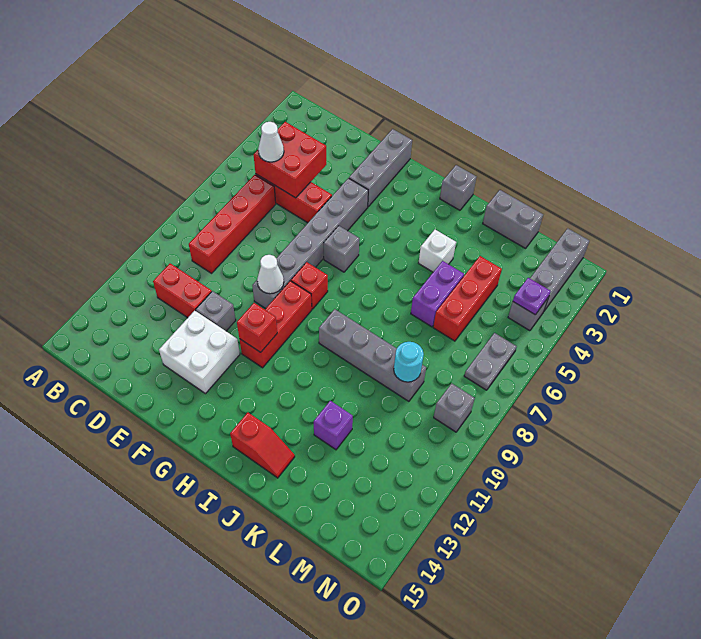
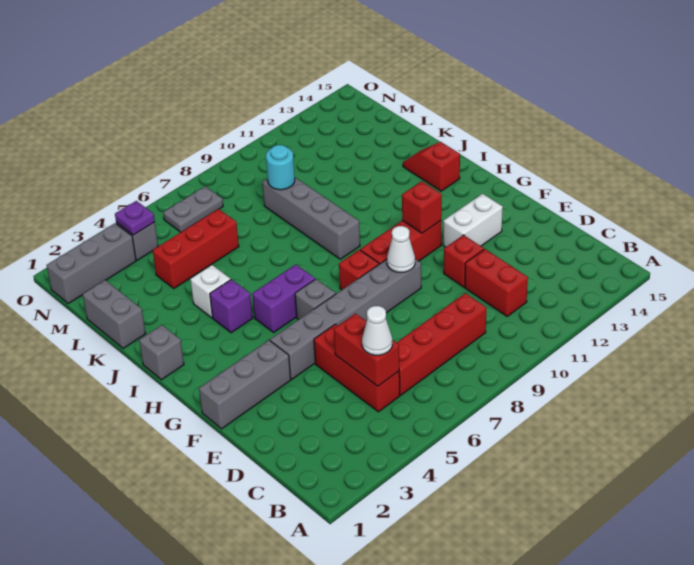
red 2x2 brick [254,122,326,198] -> red 1x2 brick [334,313,399,386]
grey 1x1 brick [196,291,236,331] -> red 1x1 brick [444,235,484,287]
white 2x2 brick [159,311,240,394] -> white 1x2 brick [443,194,503,247]
purple 1x2 brick [411,261,464,327] -> purple 1x2 brick moved to [252,265,315,332]
purple 1x1 brick [314,401,353,450] -> purple 1x1 brick moved to [210,279,253,333]
grey 1x1 brick [434,383,475,432] -> none

